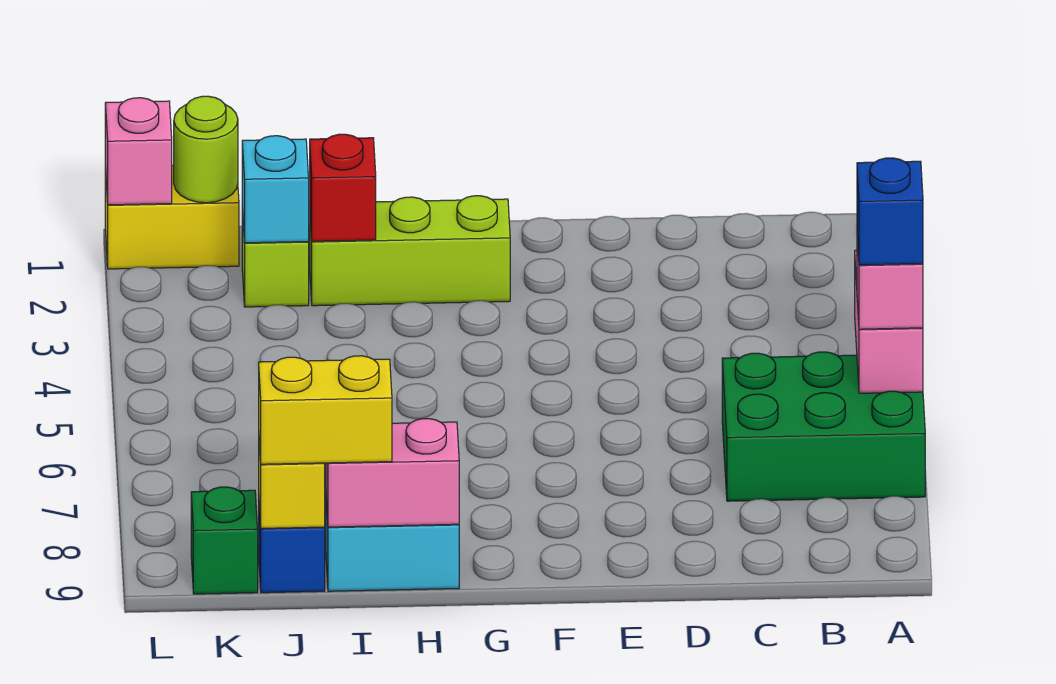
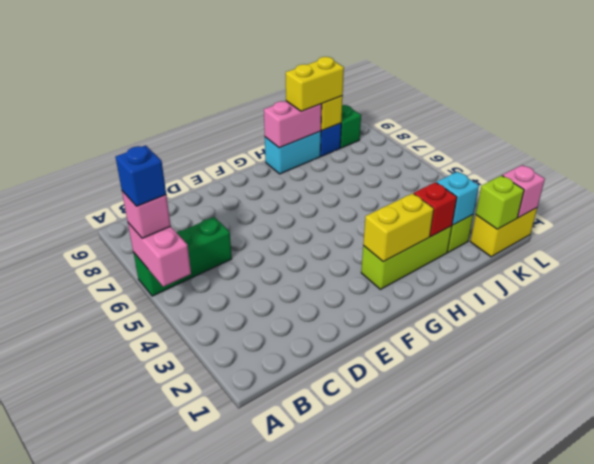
green 2x3 brick [722,352,925,501] -> green 1x3 brick [133,217,232,296]
none -> yellow 1x2 brick [363,193,434,262]
lime 1x1 round brick [174,96,238,203] -> lime 1x1 brick [476,175,524,229]

